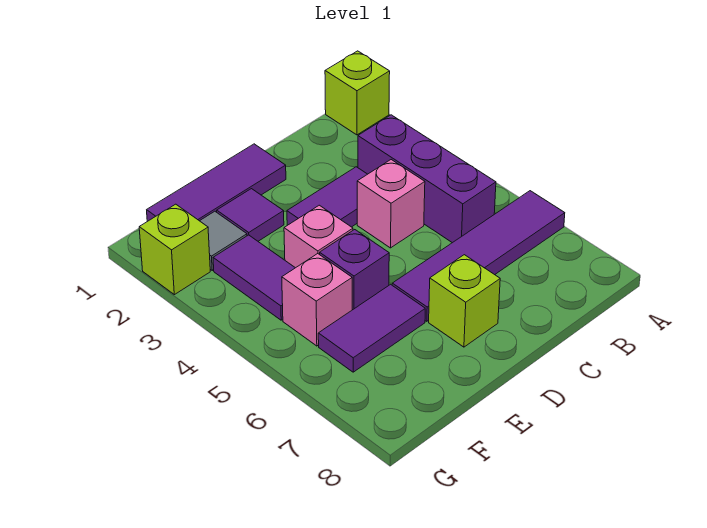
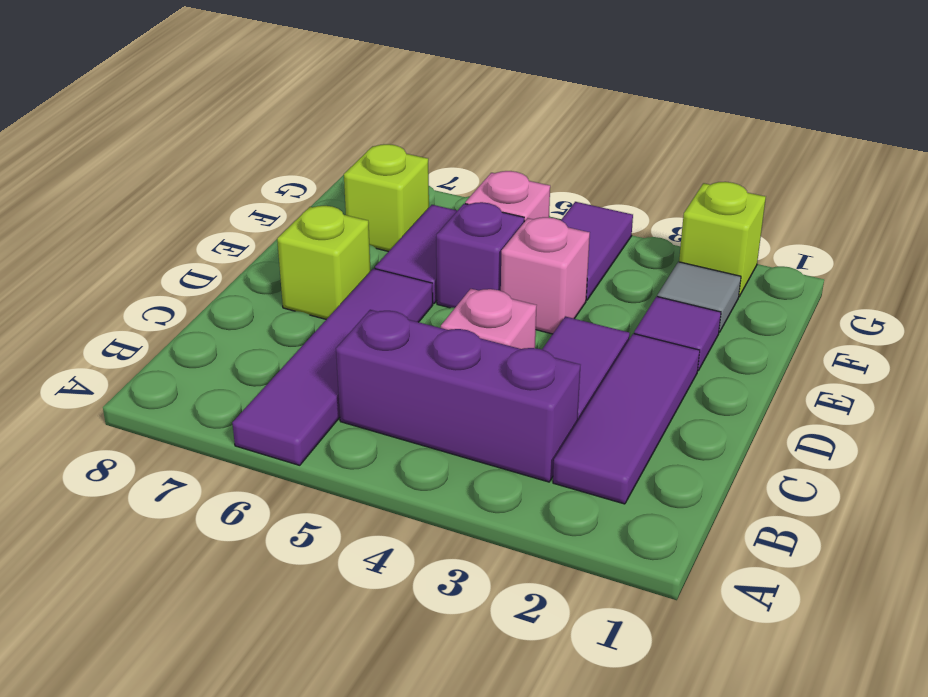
lime 1x1 brick [325,51,390,135] -> lime 1x1 brick moved to [344,144,429,252]
purple 1x3 tile [147,144,286,221] -> purple 1x3 tile moved to [553,334,700,504]
purple 1x2 tile [213,235,295,320] -> purple 1x2 tile turned to [561,202,633,300]

